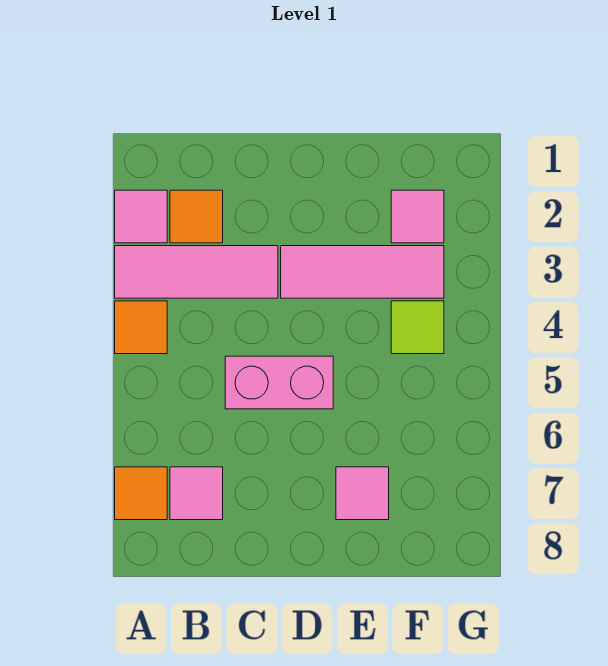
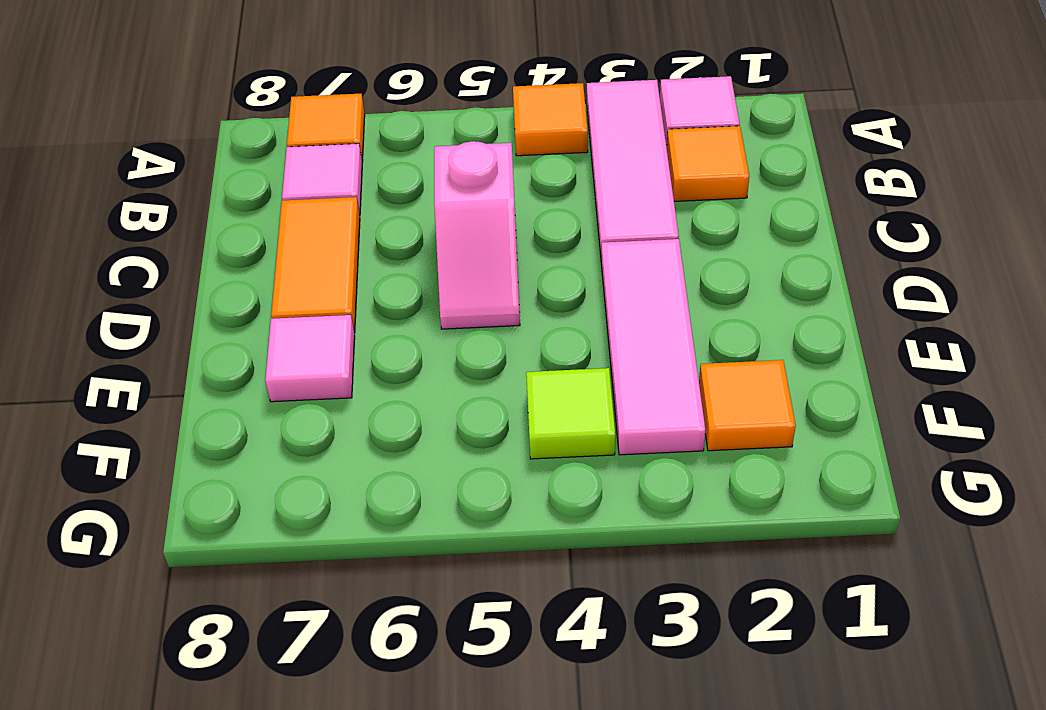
pink 1x2 brick [225,356,333,409] -> pink 1x2 slope [434,141,520,329]
none -> orange 1x2 tile [271,197,360,333]
pink 1x1 tile [391,190,444,243] -> orange 1x1 tile [699,360,796,451]

